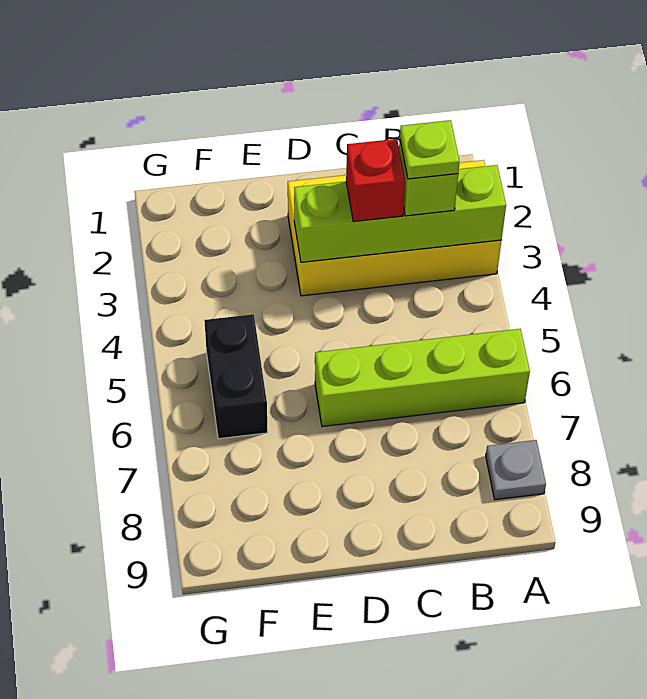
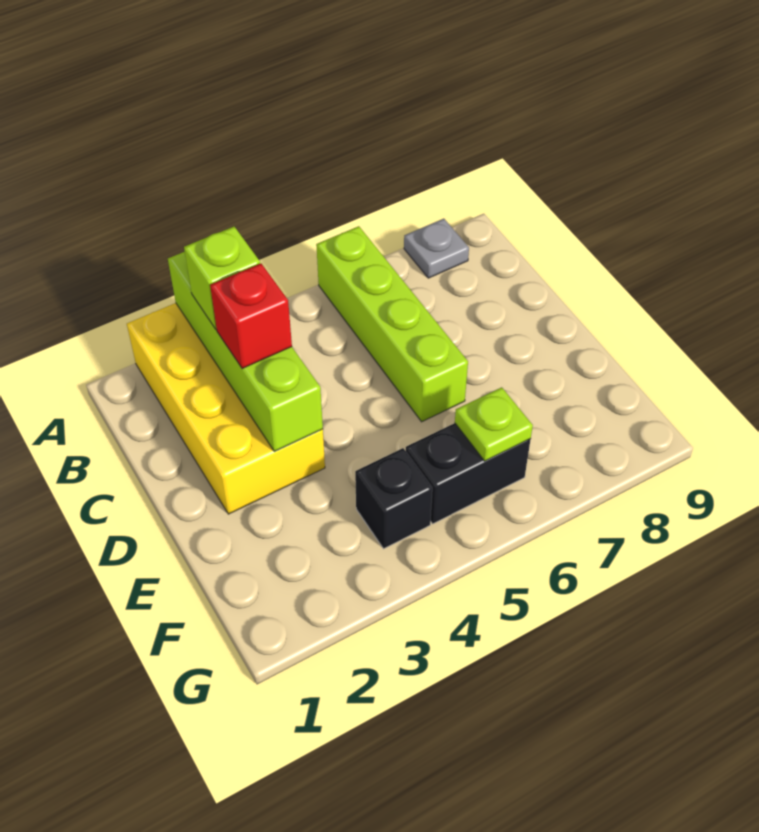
lime 1x1 plate [400,120,460,179] -> lime 1x1 plate moved to [455,387,533,461]
none -> black 1x1 brick [355,448,432,549]

